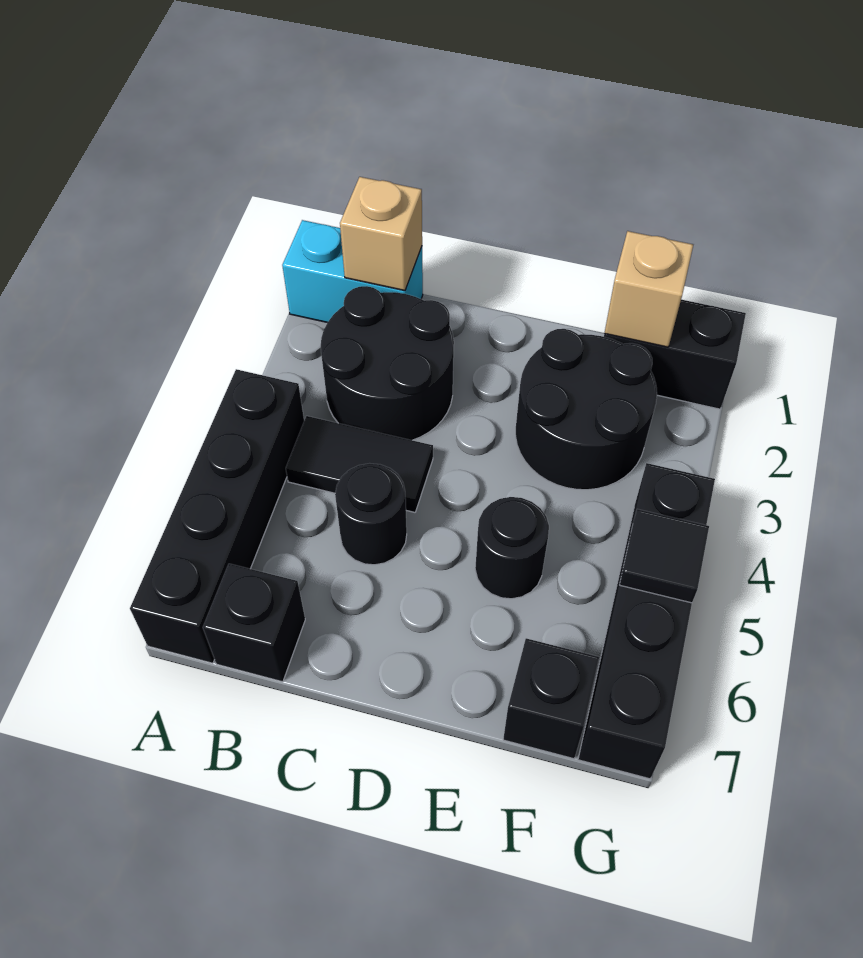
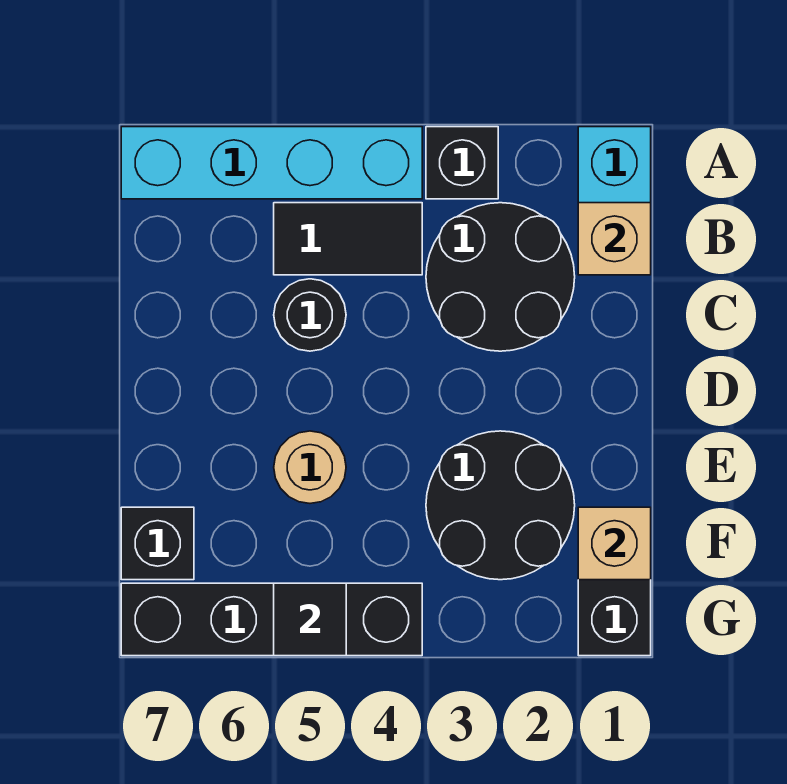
black 1x4 brick [130,369,304,663] -> cyan 1x4 brick [121,127,422,199]
black 1x2 tile [286,416,433,512] -> black 1x2 tile turned to [274,203,422,275]
black 1x1 brick [203,564,305,682] -> black 1x1 brick moved to [426,127,498,199]
black 1x1 round brick [475,497,549,599] -> tan 1x1 round brick [274,431,346,503]

